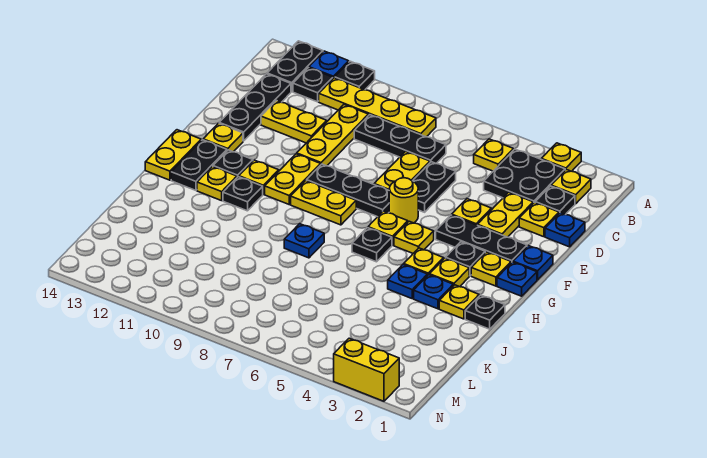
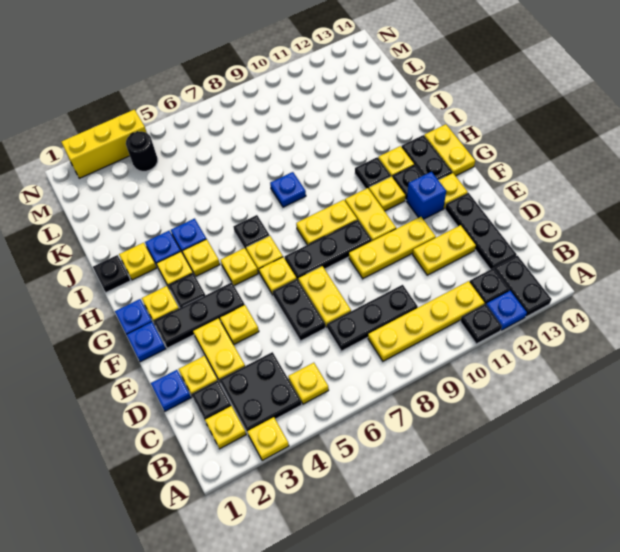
yellow 1x3 plate [297,105,368,166] -> yellow 1x3 plate turned to [349,217,436,278]
yellow 1x1 round brick [389,178,418,223] -> yellow 1x1 plate [259,257,297,295]
none -> blue 1x1 brick [407,172,446,219]
none -> black 1x1 round brick [126,132,158,171]
yellow 1x2 brick [334,338,399,401] -> yellow 1x3 brick [62,110,147,178]

